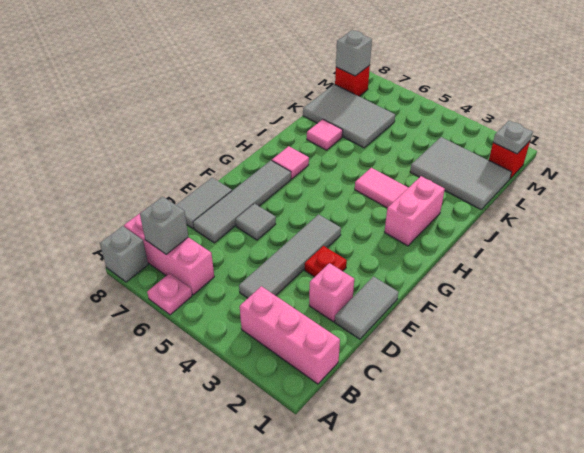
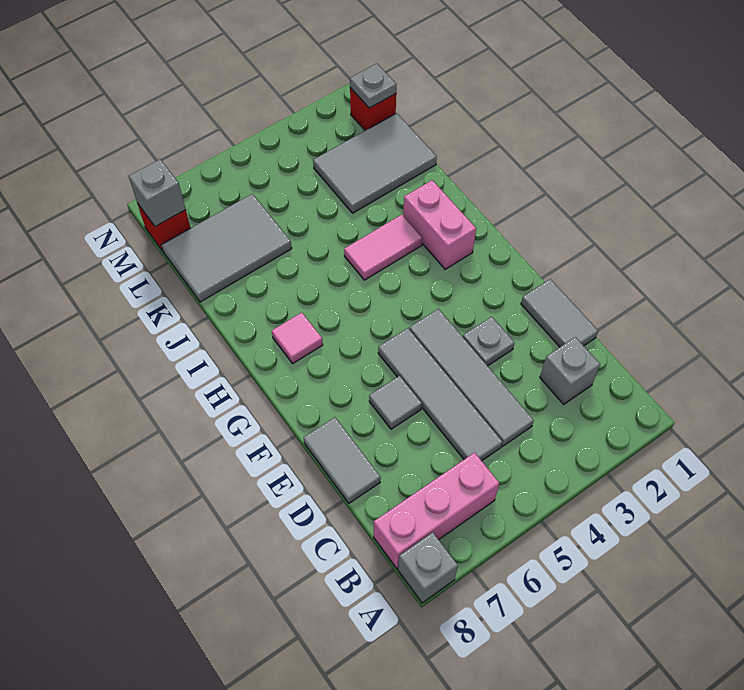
pink 1x1 plate [147,273,192,315] -> none
pink 1x3 brick [240,286,340,384] -> none
grey 1x1 brick [140,197,188,254] -> grey 1x1 brick moved to [540,337,600,404]
pink 1x1 brick [309,263,354,322] -> none
grey 1x4 tile [193,160,291,243] -> grey 1x4 tile moved to [378,328,503,461]
red 1x1 plate [305,246,347,277] -> grey 1x1 plate [463,317,514,366]
pink 1x1 tile [307,119,343,150] -> none

